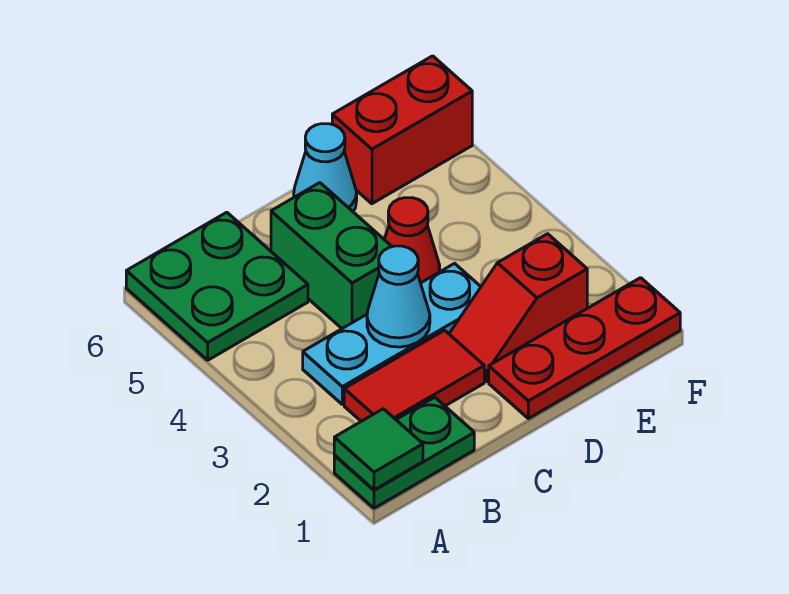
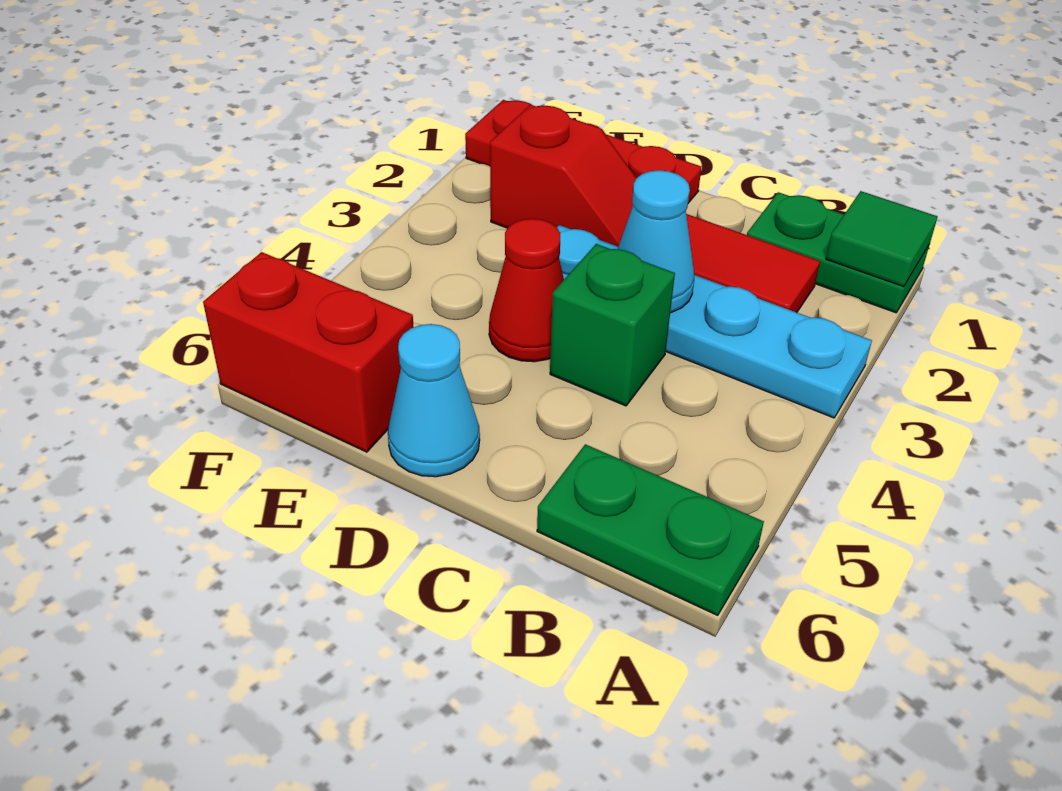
green 2x2 plate [126,212,308,360] -> green 1x2 plate [537,444,764,615]
cyan 1x3 plate [303,264,481,404] -> cyan 1x4 plate [557,225,872,418]
green 1x2 brick [271,183,392,328] -> green 1x1 brick [550,244,675,406]

